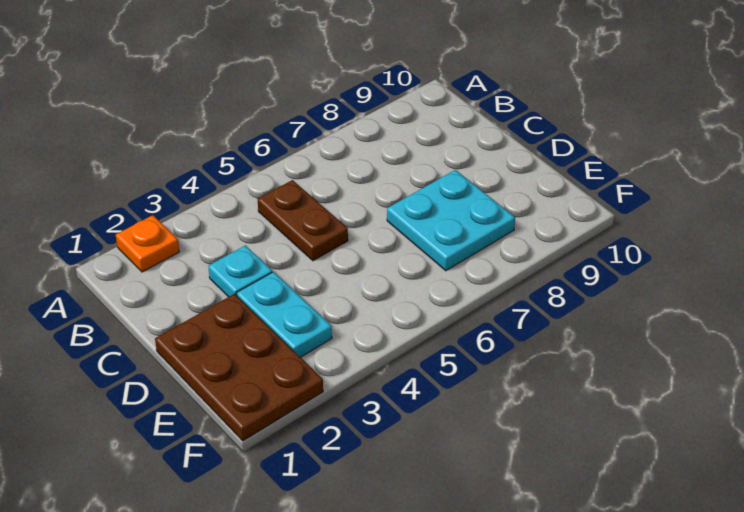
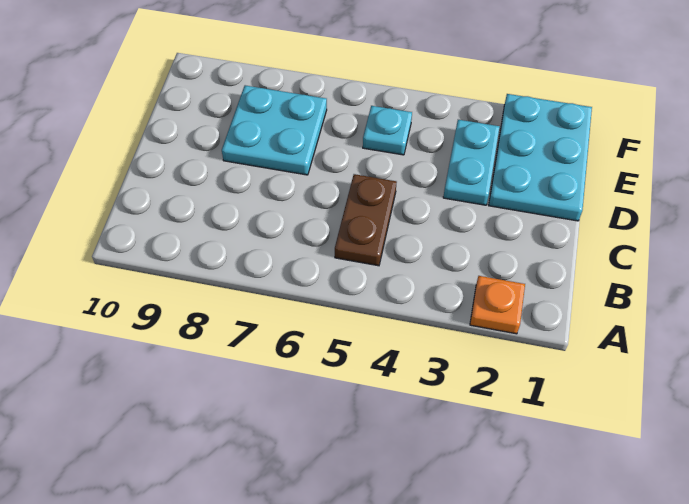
cyan 1x1 plate [208,245,272,297] -> cyan 1x1 plate moved to [363,106,412,155]
brown 2x3 plate [155,294,323,441] -> cyan 2x3 plate [489,94,592,221]

